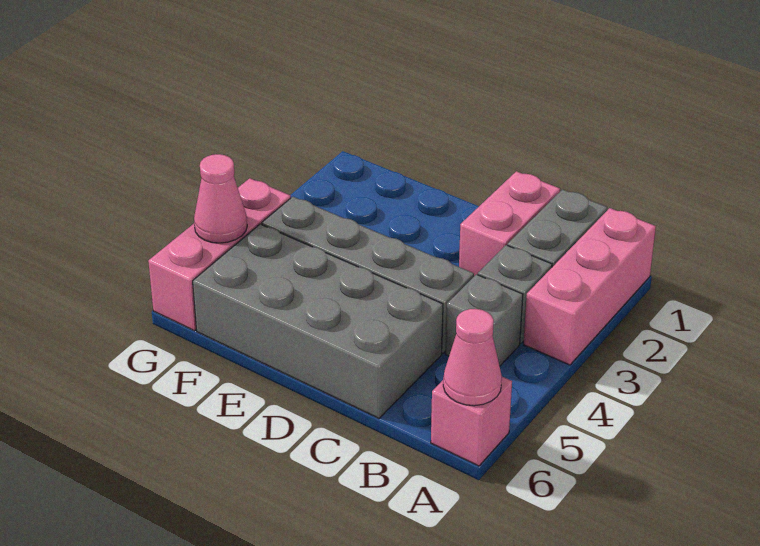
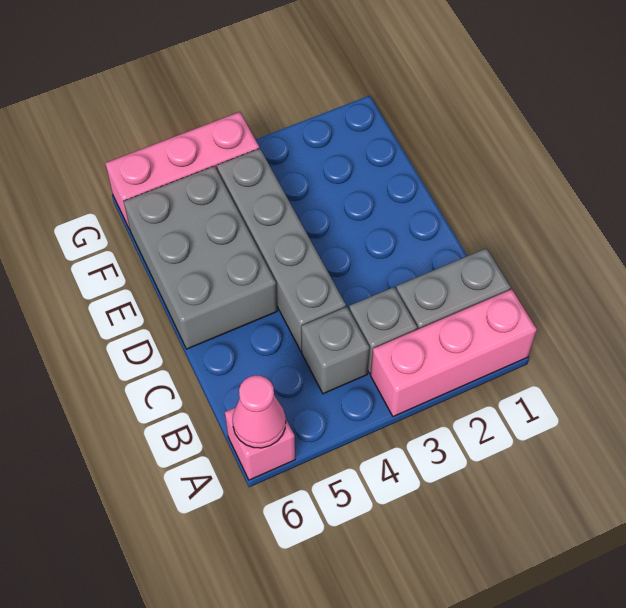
pink 1x2 brick [459,171,560,276] -> none
grey 2x4 brick [193,224,443,418] -> grey 2x3 brick [124,166,277,349]
pink 1x1 cone [194,154,247,243] -> none

